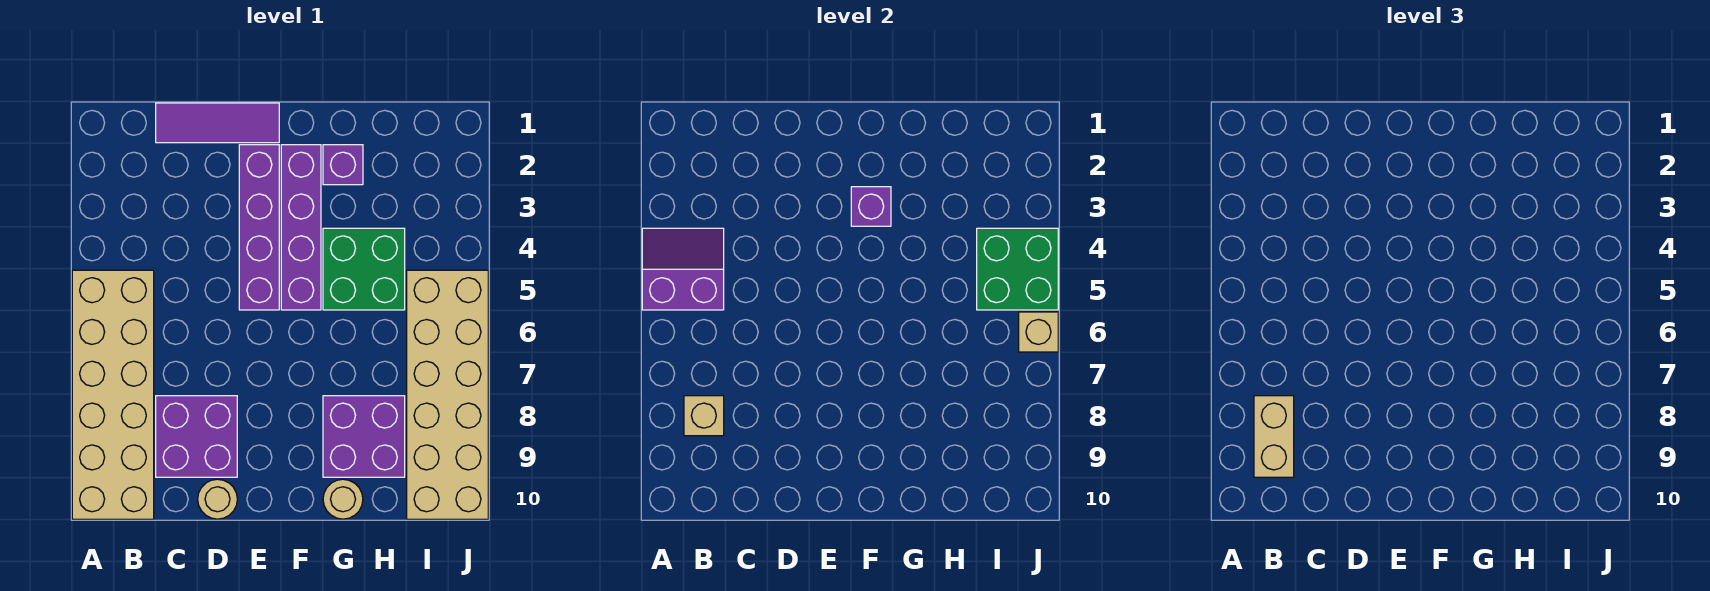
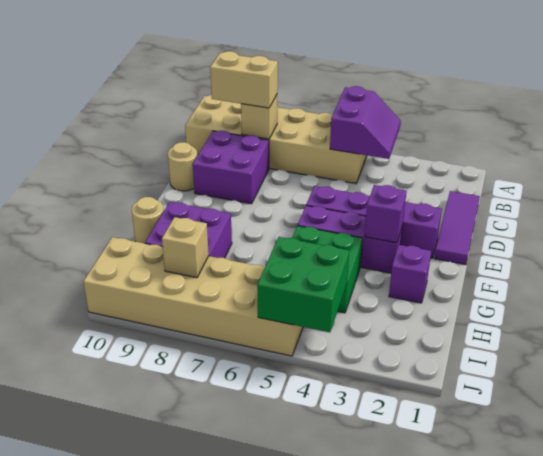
purple 1x4 brick [281,145,321,310] -> purple 1x3 brick [298,206,403,273]
tan 1x1 brick [1019,312,1058,352] -> tan 1x1 brick moved to [162,217,209,278]

